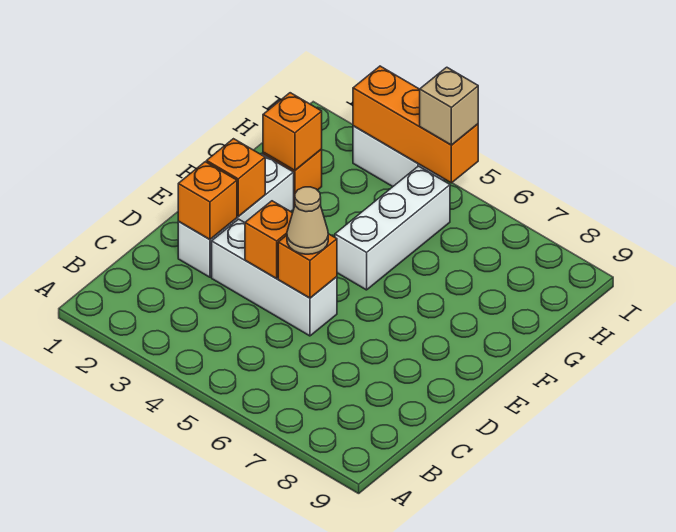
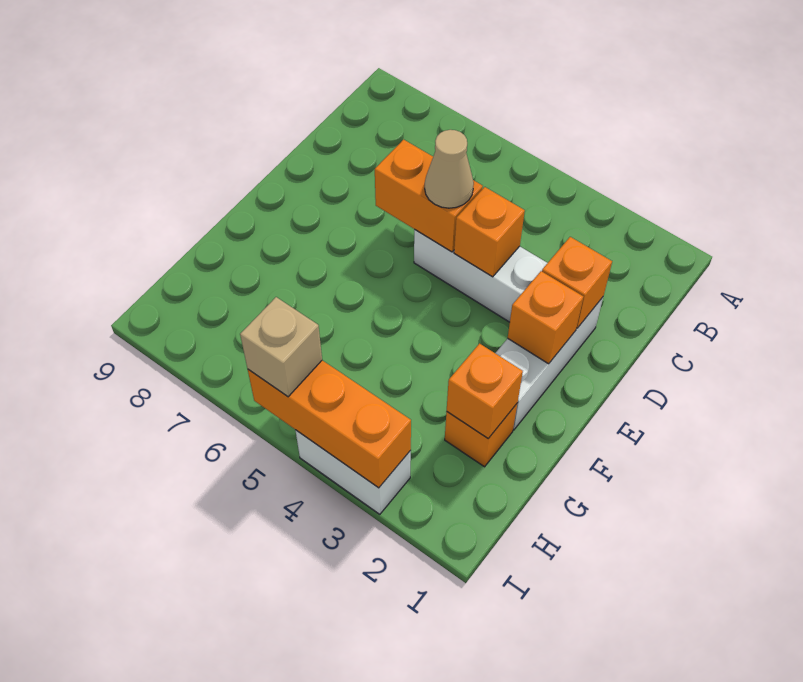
orange 1x1 brick [278,234,337,298] -> orange 1x2 brick [375,140,483,252]
white 1x3 brick [335,166,450,290] -> none

